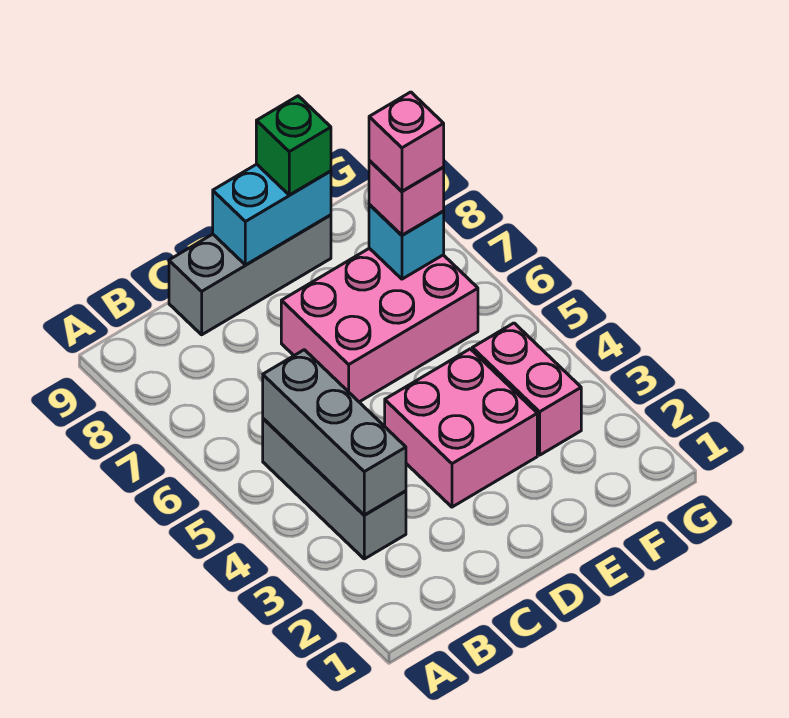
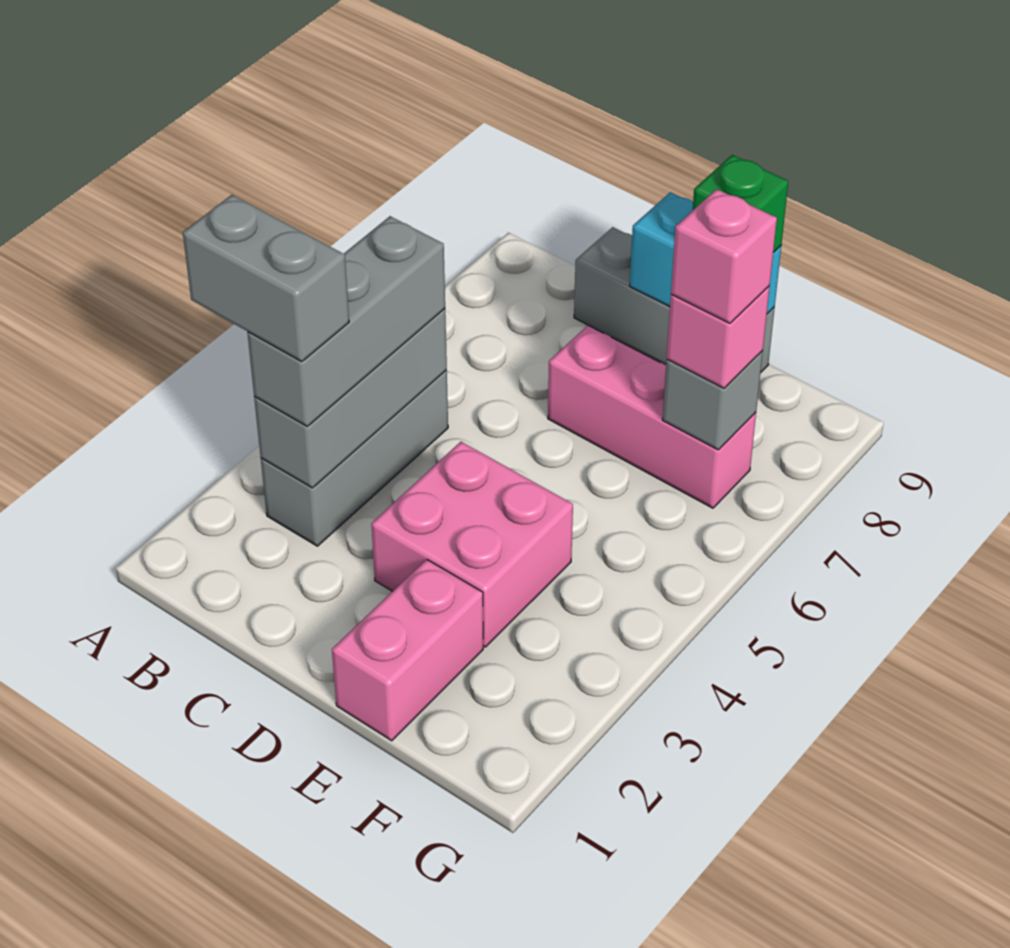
none -> grey 1x2 brick [183,195,349,362]
none -> grey 1x3 brick [247,216,445,426]
pink 2x3 brick [281,248,478,402] -> pink 1x3 brick [548,326,756,508]
pink 1x2 brick [472,323,581,455] -> pink 1x2 brick moved to [332,559,483,741]
cyan 1x1 brick [369,205,444,279] -> grey 1x1 brick [662,351,763,450]

